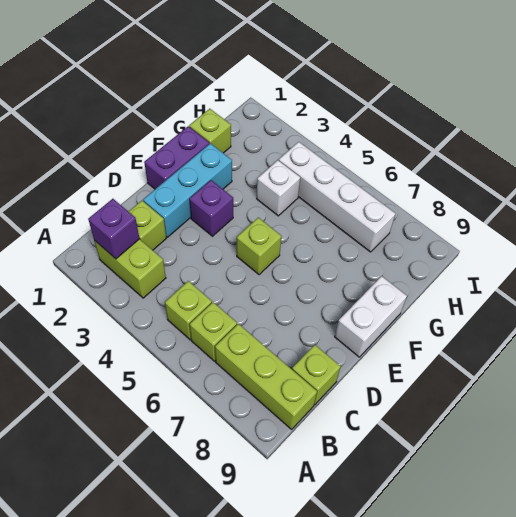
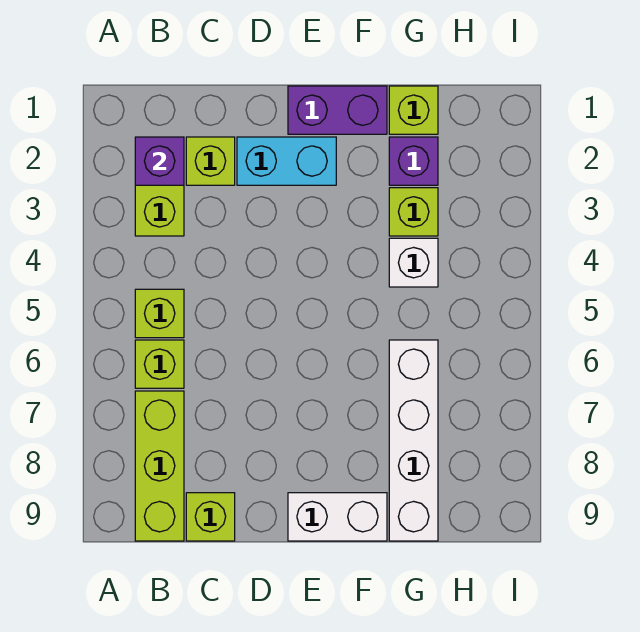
cyan 1x3 brick [143,143,232,237] -> cyan 1x2 brick [237,137,336,185]
purple 1x1 brick [189,180,233,236] -> purple 1x1 brick moved to [389,137,438,185]
lime 1x1 brick [237,218,281,275] -> lime 1x1 brick moved to [389,188,438,236]
white 1x4 brick [279,142,395,252] -> white 1x4 brick moved to [389,340,438,541]

